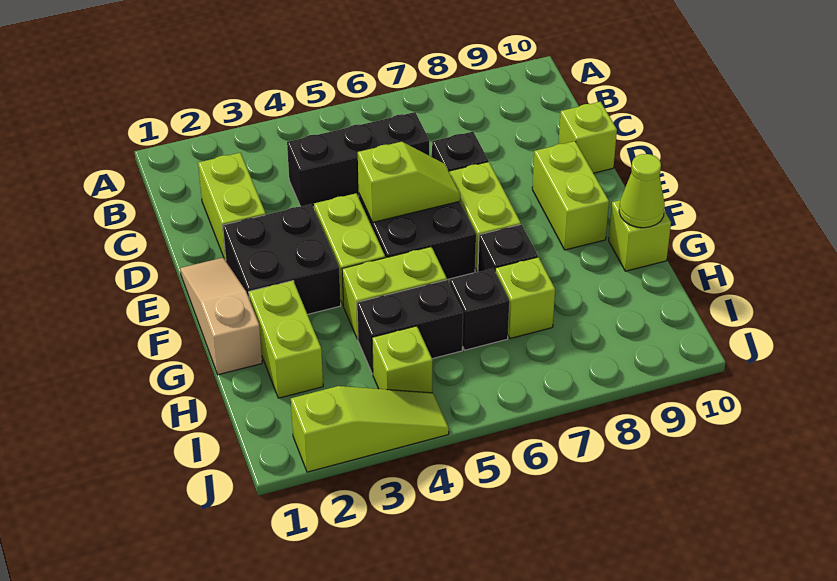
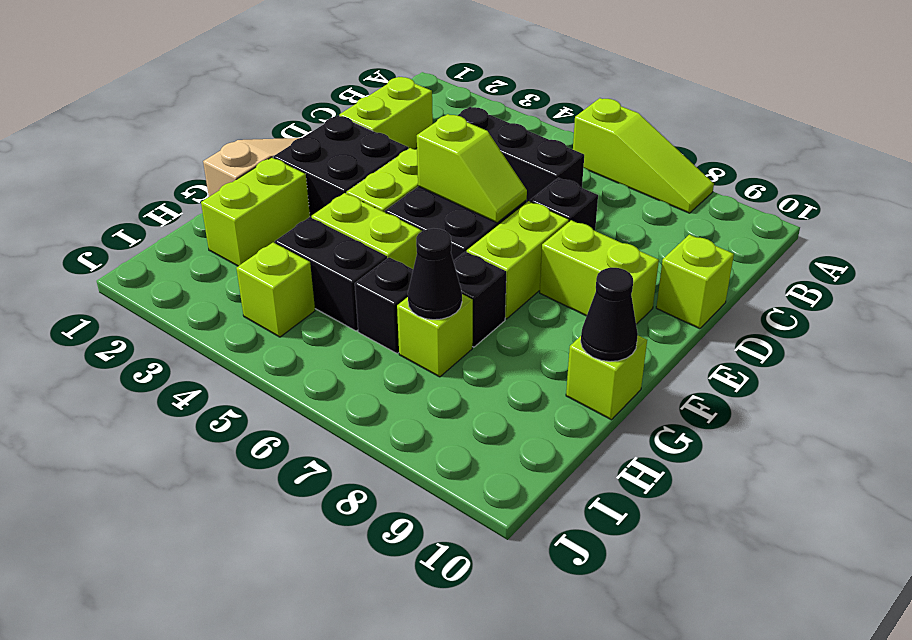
lime 1x2 brick [532,141,609,250] -> lime 1x2 brick turned to [540,220,659,324]
lime 1x1 cone [619,154,665,228] -> black 1x1 cone [581,268,638,362]
none -> black 1x1 cone [408,228,462,320]
lime 1x3 slope [291,386,449,472] -> lime 1x3 slope moved to [573,98,714,213]

